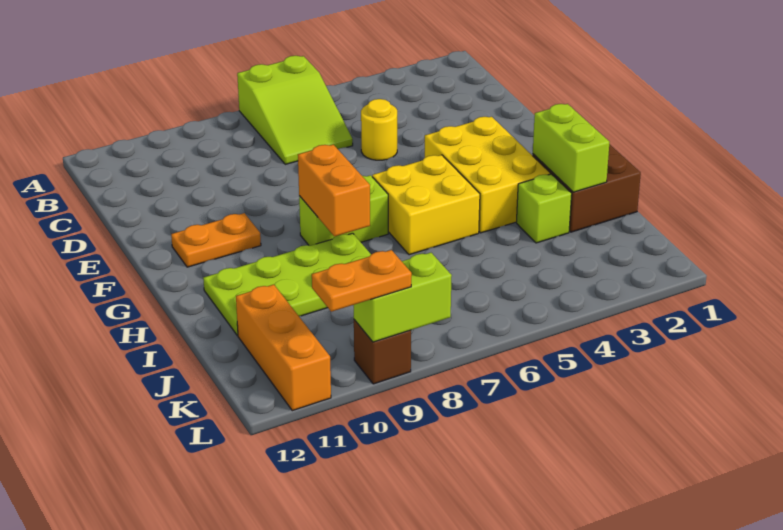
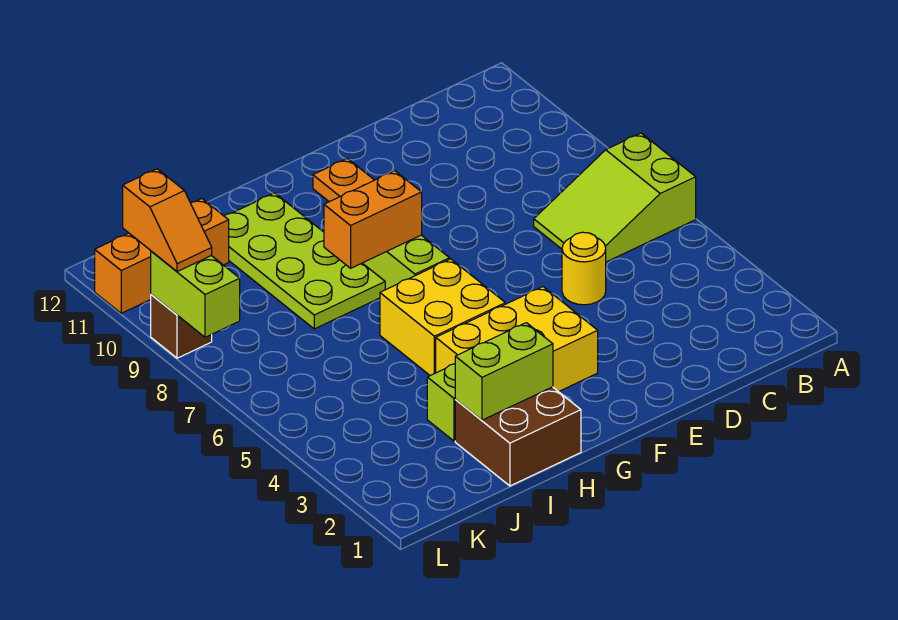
orange 1x2 plate [312,250,412,312] -> orange 1x2 slope [123,169,212,272]

